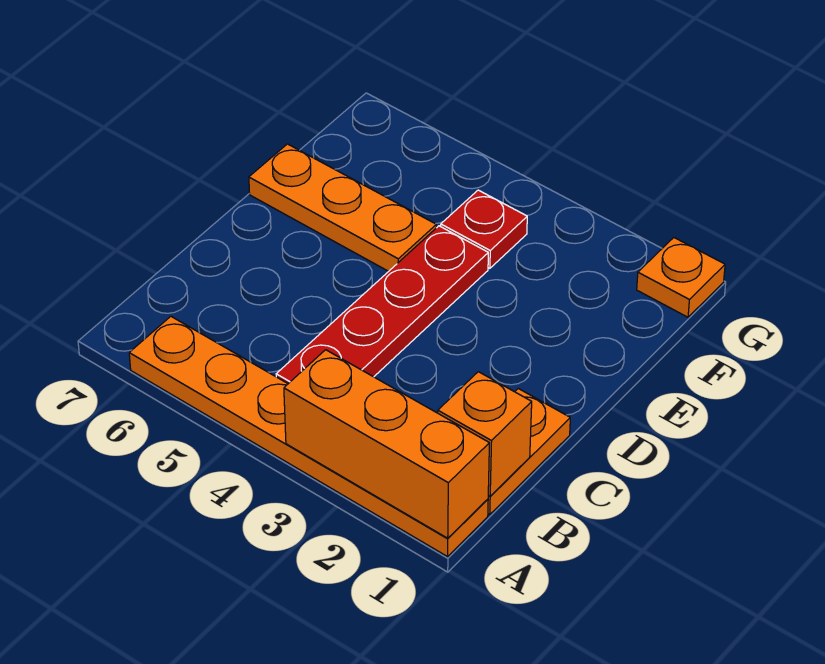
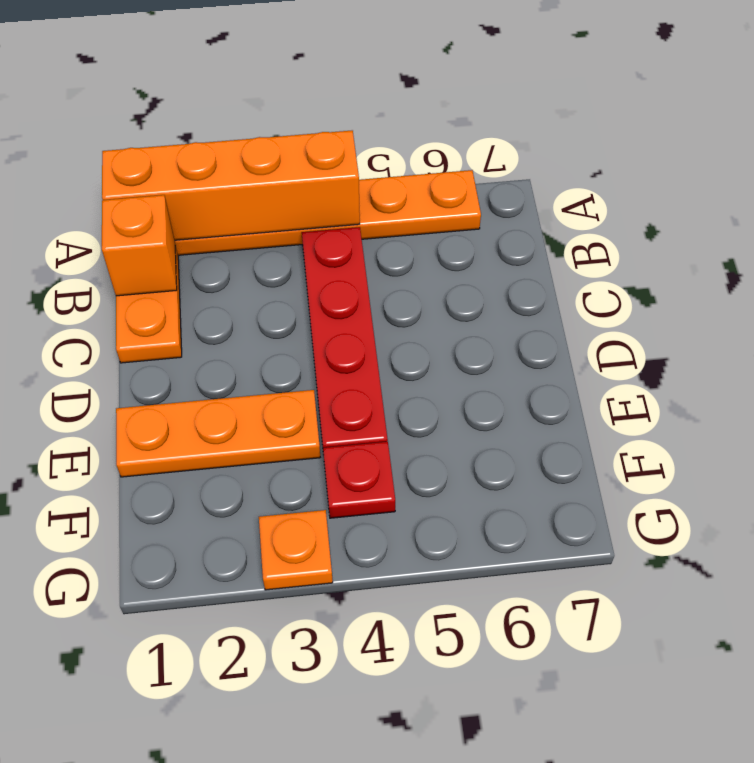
orange 1x3 brick [284,350,489,538] -> orange 1x4 brick [102,131,360,240]
orange 1x3 plate [249,144,436,271] -> orange 1x3 plate moved to [116,390,320,477]
orange 1x1 plate [637,238,725,317] -> orange 1x1 plate moved to [259,510,333,590]

